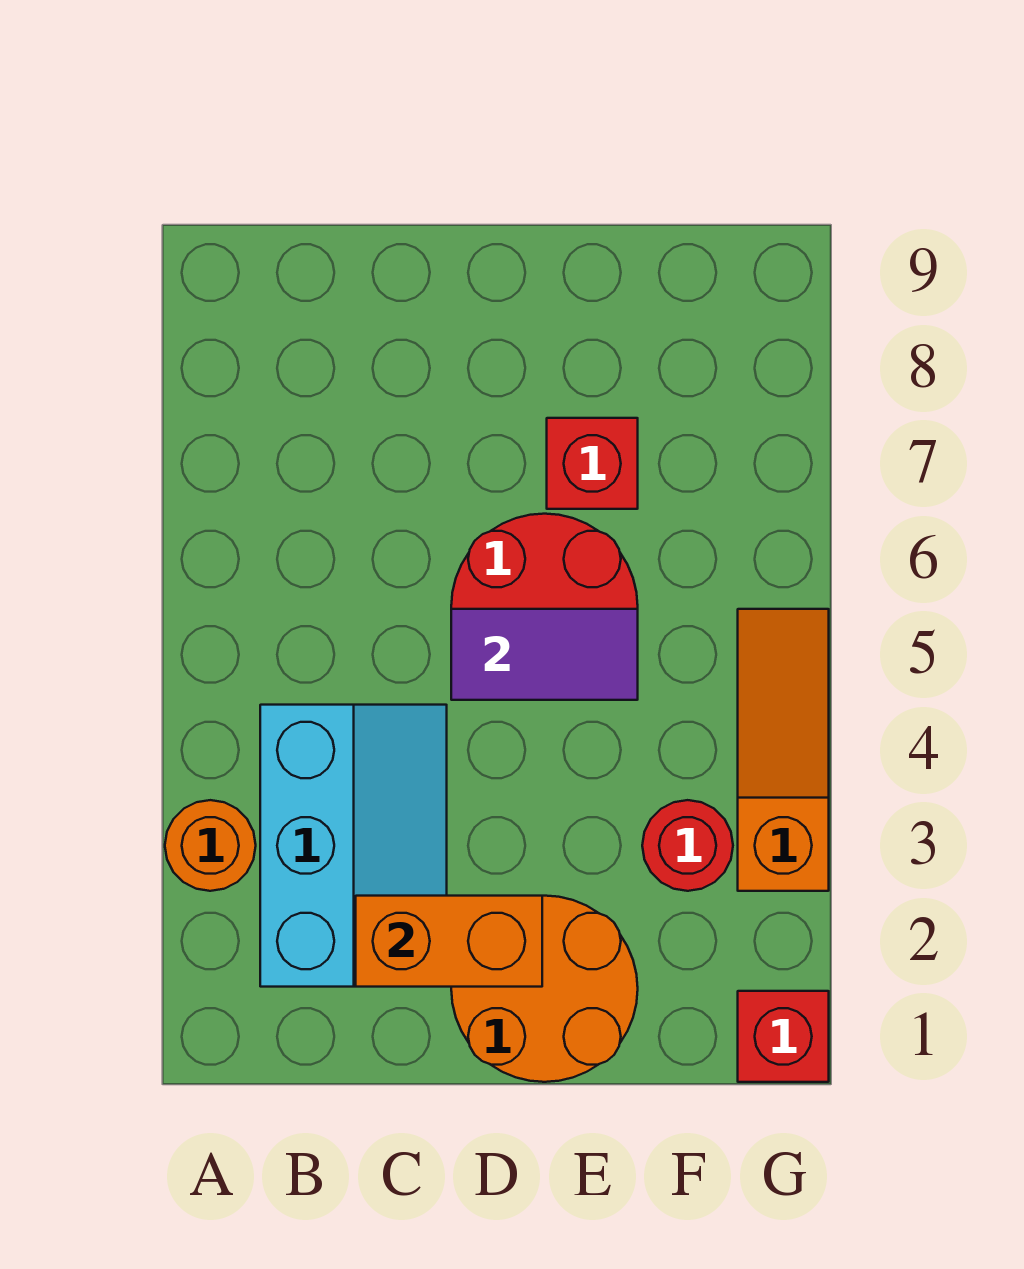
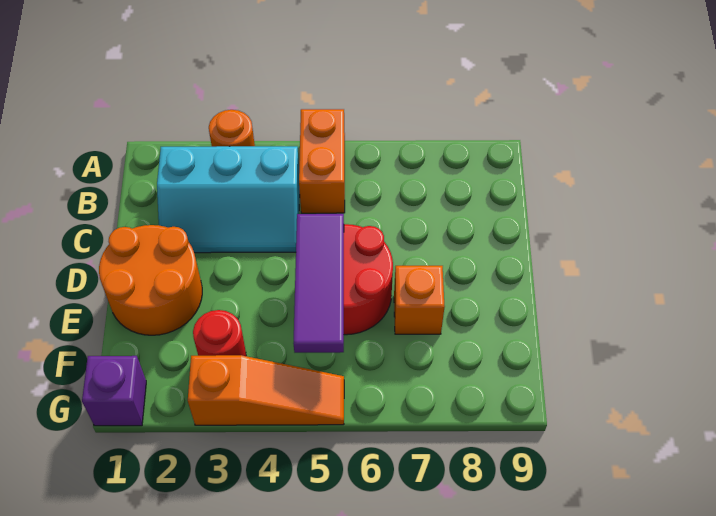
orange 1x2 brick [356,896,542,987] -> orange 1x2 brick moved to [299,109,345,213]
purple 1x2 tile [451,609,638,700] -> purple 1x3 tile [293,214,344,353]
red 1x1 brick [547,418,638,509] -> orange 1x1 brick [394,266,445,334]
red 1x1 brick [738,991,829,1082] -> purple 1x1 brick [82,356,146,426]

